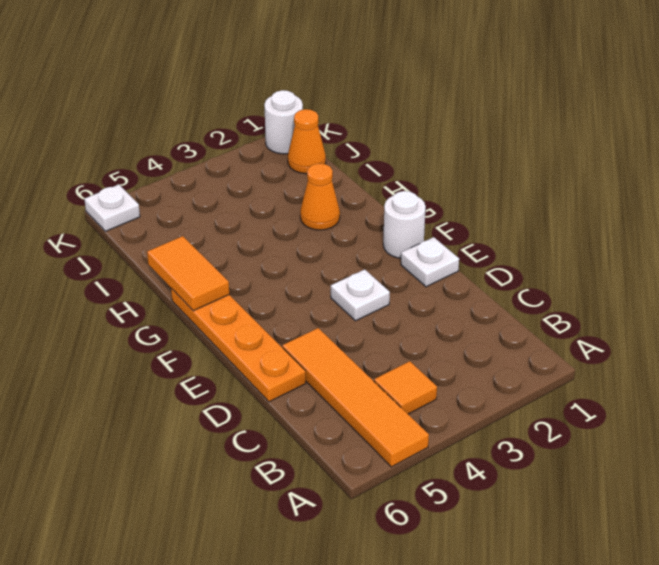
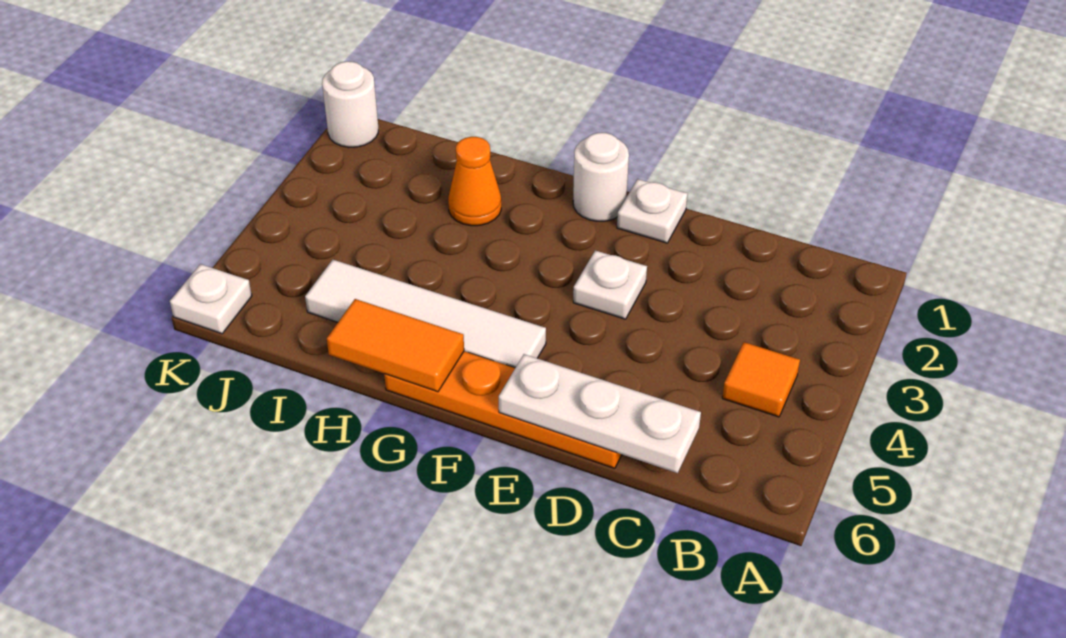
orange 1x4 tile [282,328,429,467] -> none
none -> white 1x3 plate [499,354,701,473]
none -> white 1x4 tile [305,260,546,368]
orange 1x1 cone [288,109,326,174] -> none

